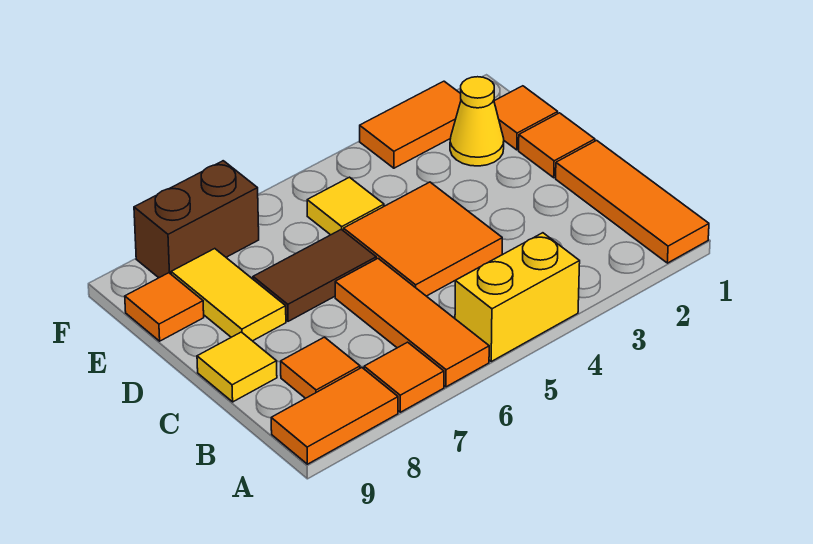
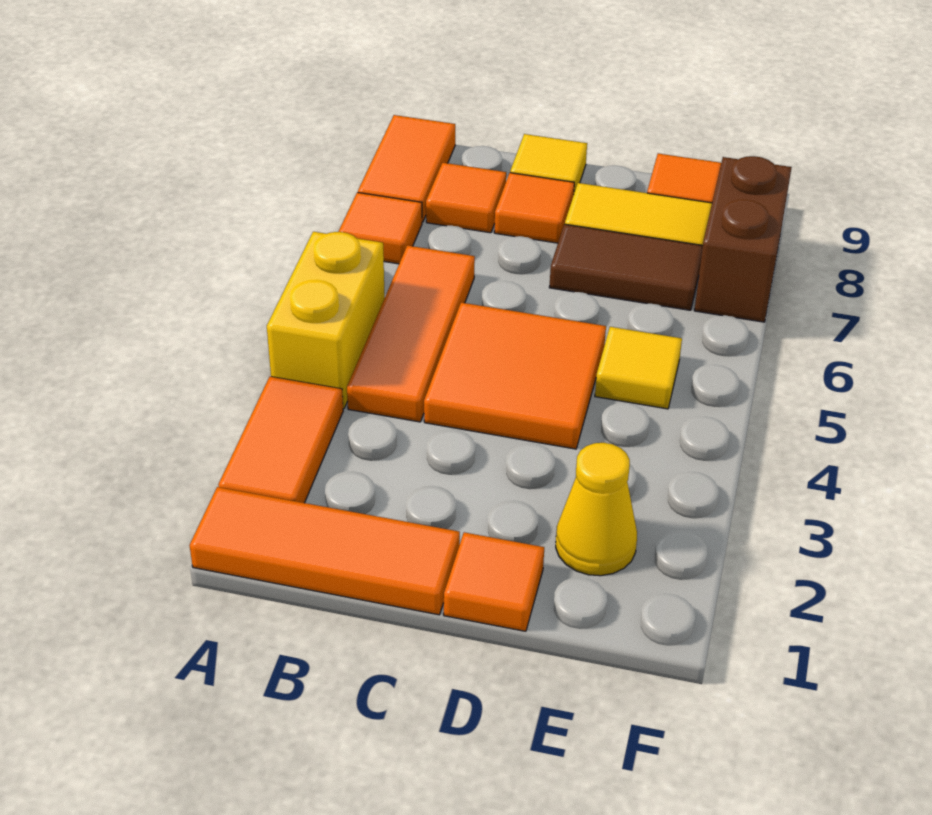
orange 1x3 tile [335,259,489,387] -> orange 1x3 tile turned to [347,245,475,422]
brown 1x2 tile [253,229,376,321] -> brown 1x2 tile turned to [549,224,703,310]
orange 1x1 tile [494,86,558,150] -> orange 1x1 tile moved to [494,173,574,243]
orange 1x2 tile [360,81,461,168] -> orange 1x2 tile moved to [218,377,343,503]

